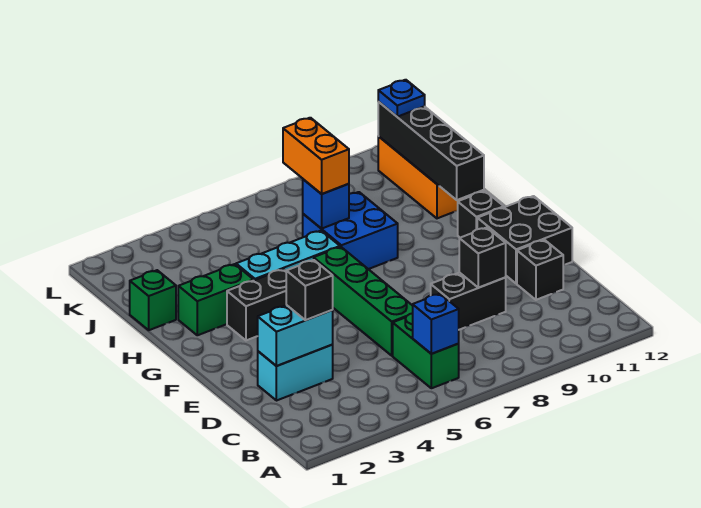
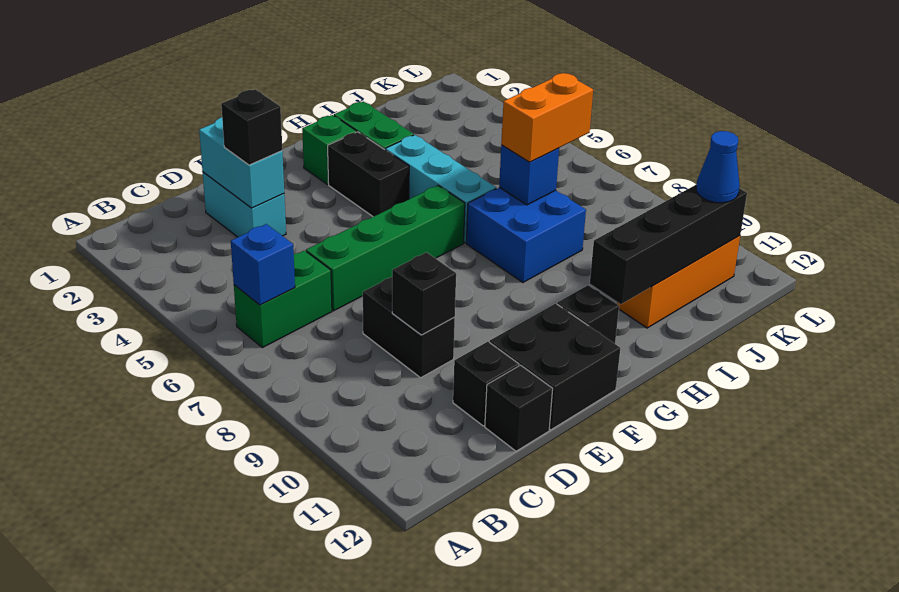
none -> black 1x1 brick [485,365,553,451]
green 1x1 brick [130,270,176,330] -> green 1x1 brick moved to [302,115,357,184]
blue 1x1 plate [378,80,425,117] -> blue 1x1 cone [696,131,740,203]

